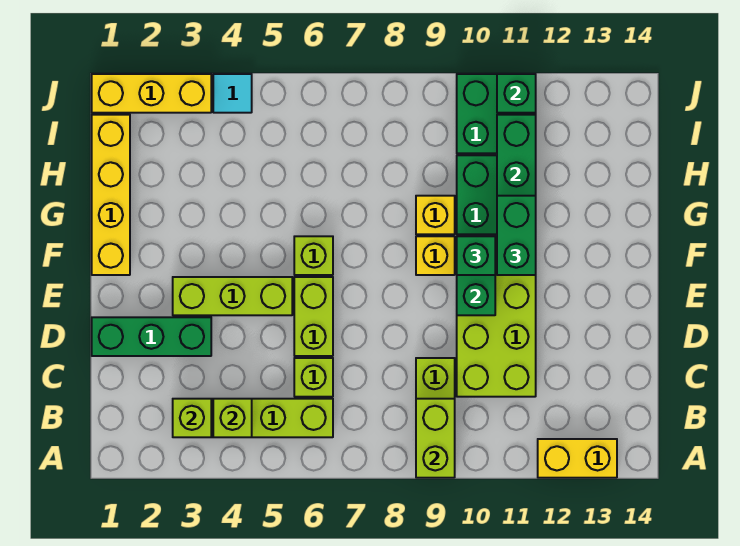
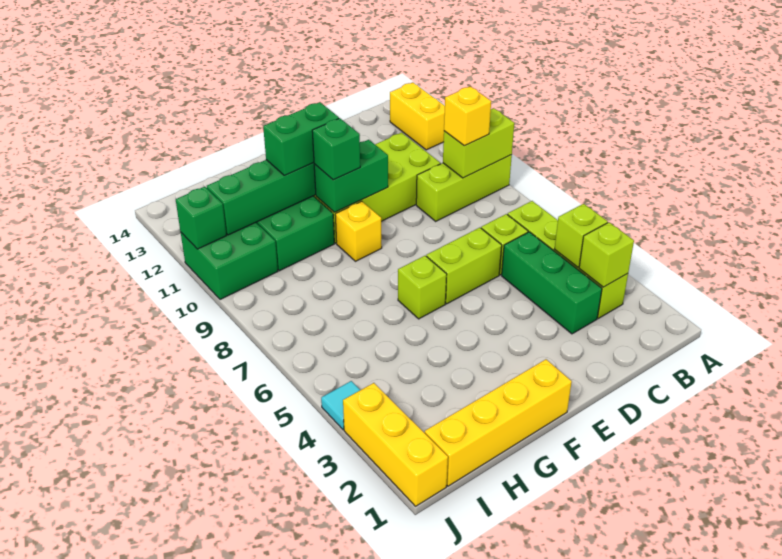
green 1x3 brick [92,317,211,356] -> green 1x3 brick moved to [502,232,602,334]
lime 1x3 brick [173,277,292,315] -> none
yellow 1x1 brick [416,196,455,234] -> yellow 1x1 brick moved to [444,86,491,146]

